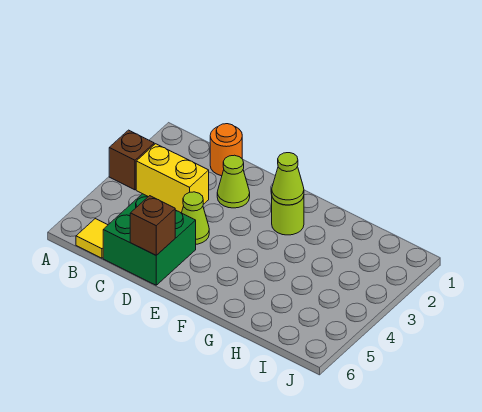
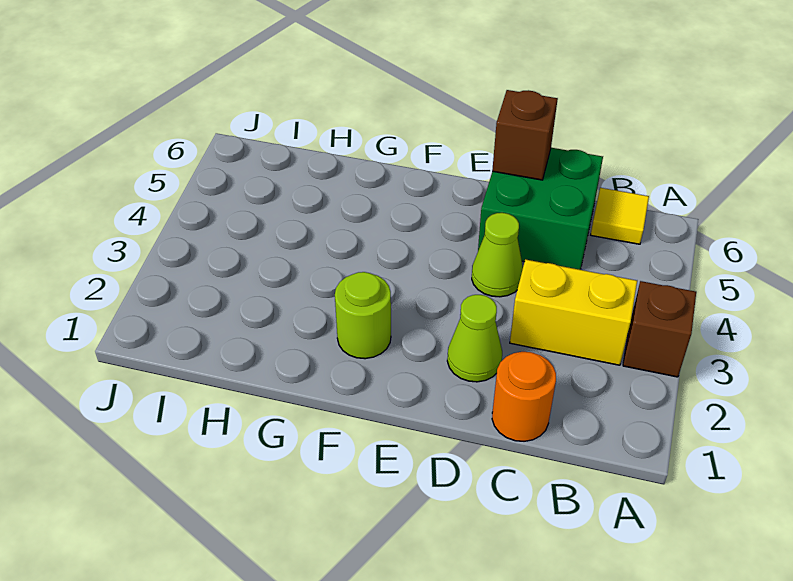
lime 1x1 cone [272,153,304,205] -> none

